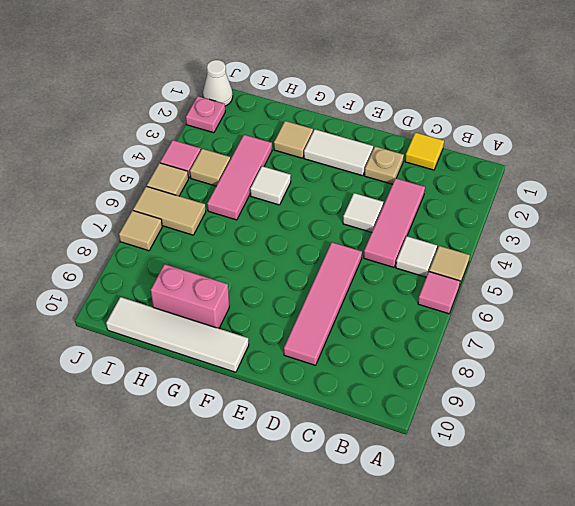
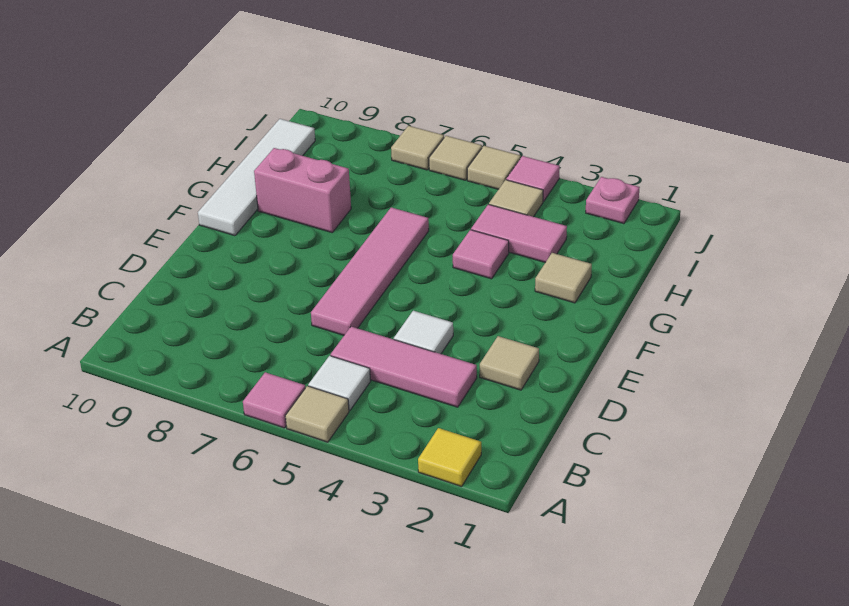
yellow 1x1 tile [405,132,444,170] -> yellow 1x1 tile moved to [418,428,481,487]
tan 1x1 plate [364,146,404,184] -> tan 1x1 tile [480,336,539,390]
pink 1x4 tile [284,242,362,365] -> pink 1x4 tile turned to [311,207,429,335]
white 1x2 tile [304,129,373,176] -> none
white 1x1 tile [250,166,291,205] -> pink 1x1 tile [453,230,509,279]
pink 1x2 brick [151,264,229,328] -> pink 1x2 brick turned to [254,148,351,232]
pink 1x3 tile [207,135,272,220] -> pink 1x2 tile [471,204,567,263]
tan 1x2 tile [133,186,206,235] -> tan 1x1 tile [429,136,482,180]
white 1x1 cone [203,60,233,106] -> none

